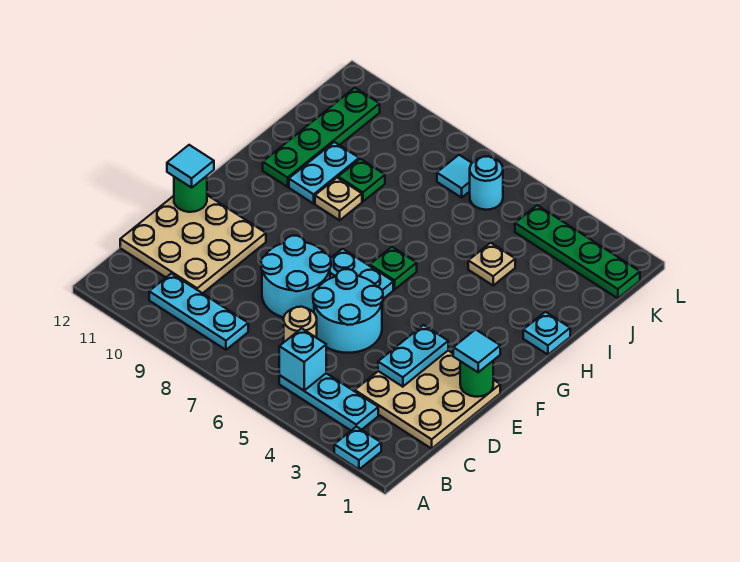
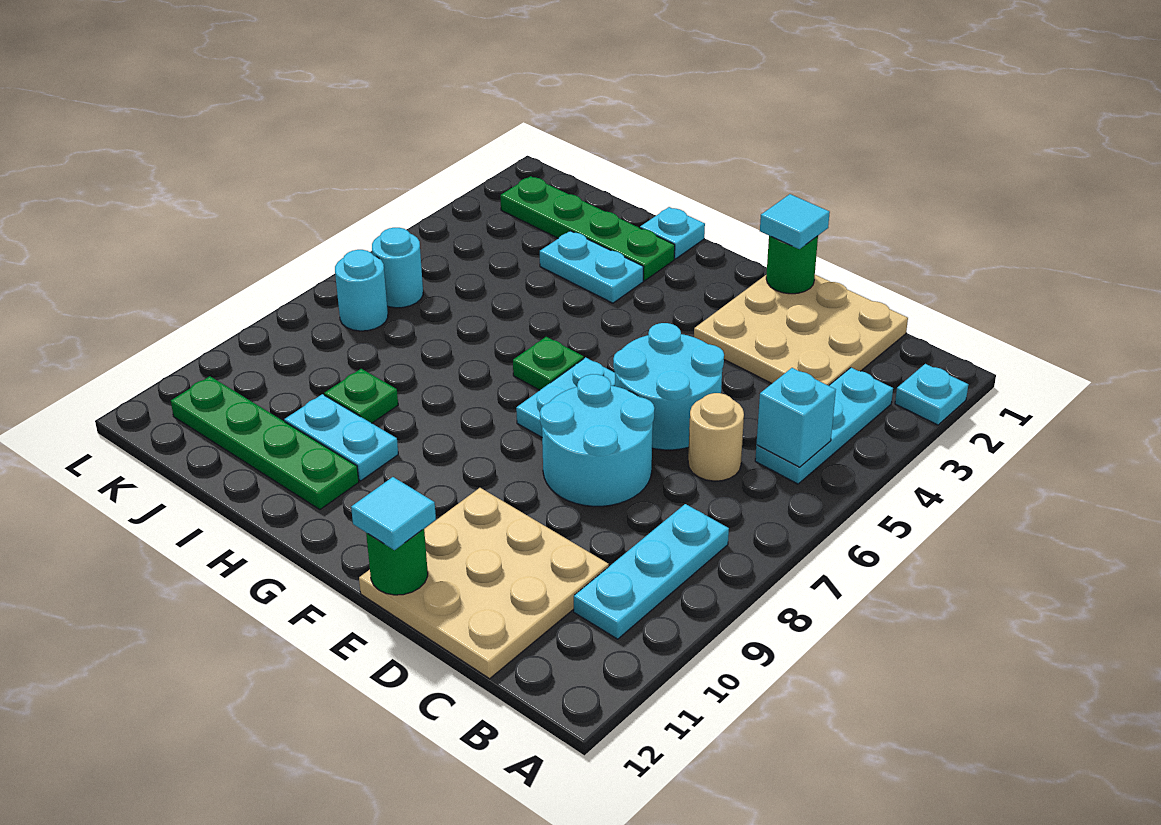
cyan 1x2 plate [378,325,448,387] -> cyan 1x2 plate moved to [540,231,643,303]
tan 1x1 plate [315,178,362,220] -> none
tan 1x1 plate [468,243,515,285] -> none
green 1x4 plate [515,205,640,298] -> green 1x4 plate turned to [500,176,675,281]
cyan 1x1 tile [437,155,472,198] -> cyan 1x1 round brick [335,250,388,331]

